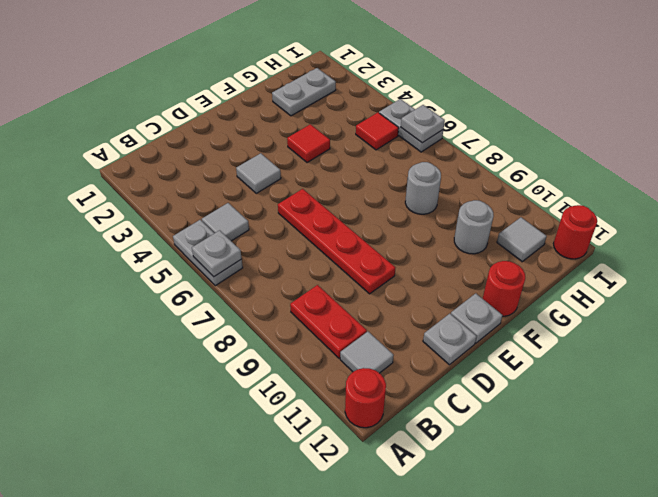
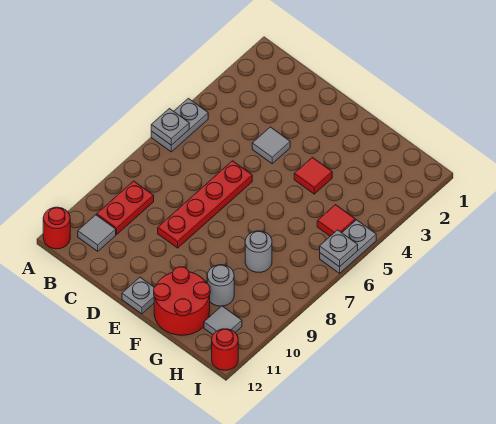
grey 1x1 tile [202,203,249,241] -> none
grey 1x1 plate [423,314,477,365] -> none
red 1x1 round brick [483,261,525,316] -> red 2x2 round brick [154,267,210,335]
grey 1x2 plate [272,68,336,116] -> none

